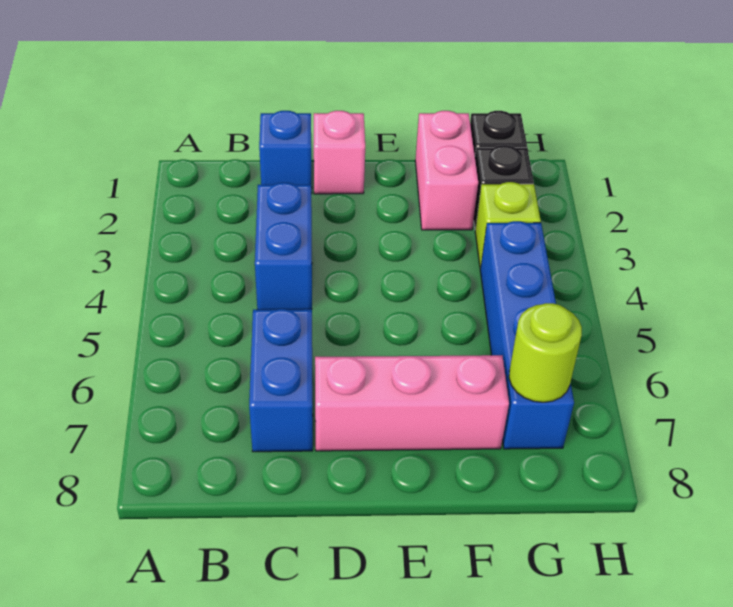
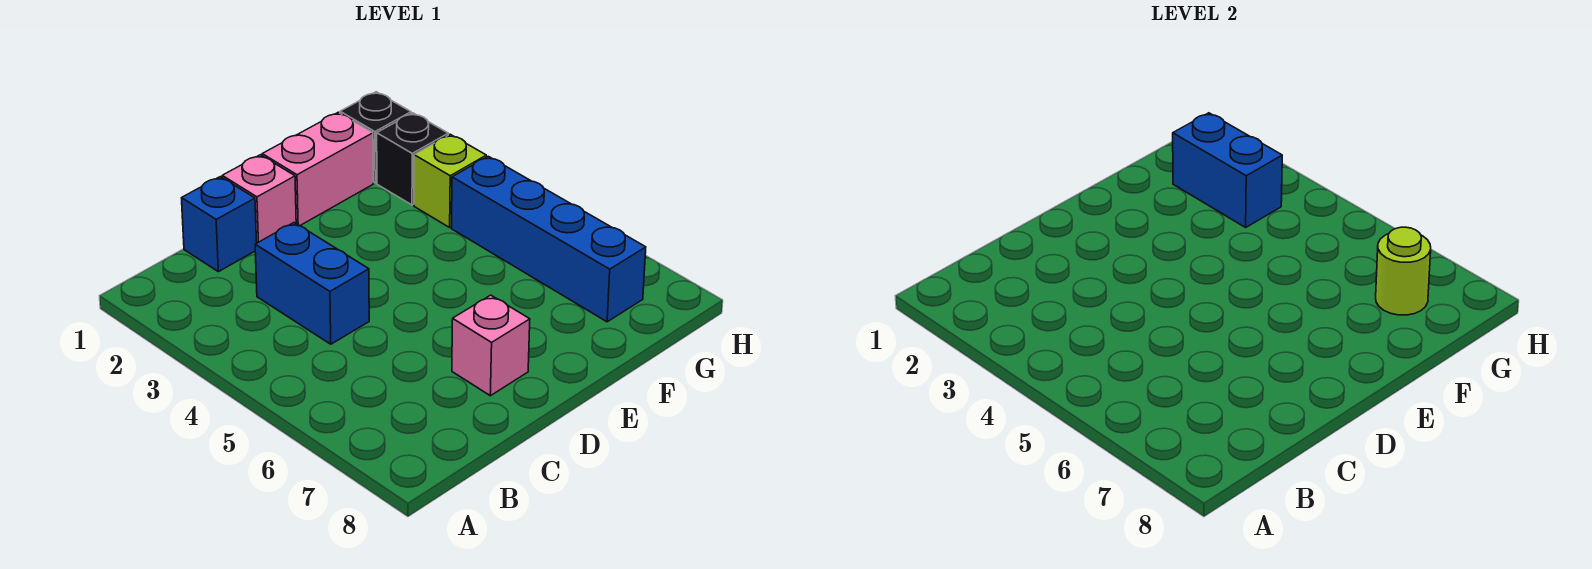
blue 1x2 brick [249,309,313,452] -> blue 1x2 brick moved to [1173,113,1282,227]
pink 1x3 brick [315,355,509,451] -> pink 1x1 brick [452,295,530,396]
pink 1x2 brick [415,111,478,230] -> pink 1x2 brick turned to [262,112,373,226]

